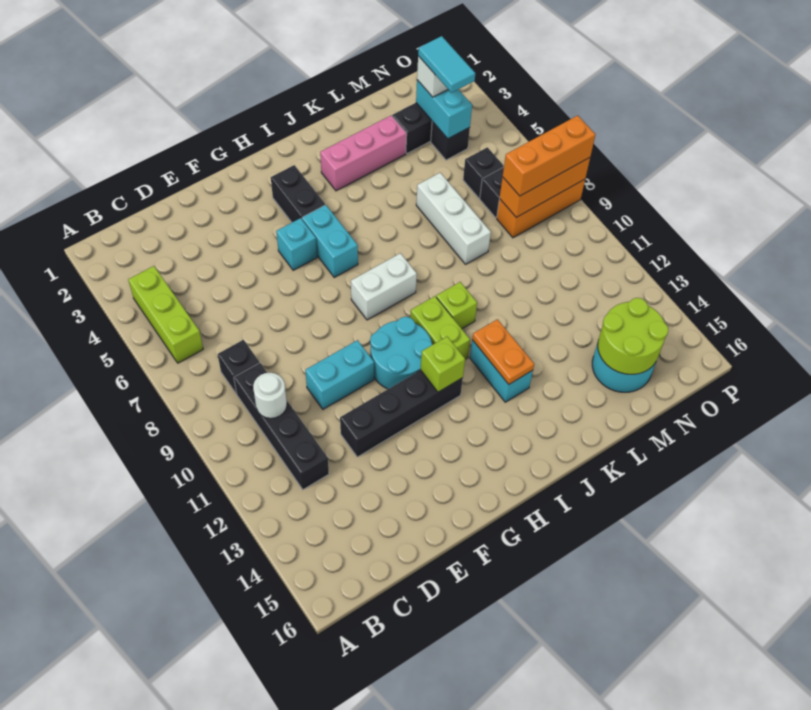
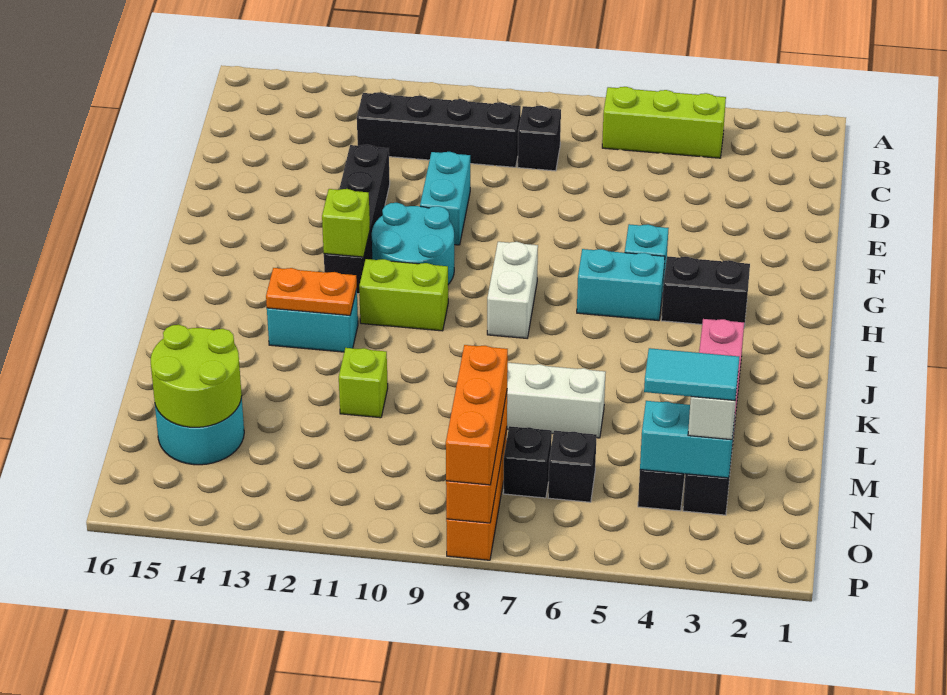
white 1x1 round brick [253,373,287,418] -> none
lime 1x1 brick [436,282,477,329] -> lime 1x1 brick moved to [339,348,388,418]

